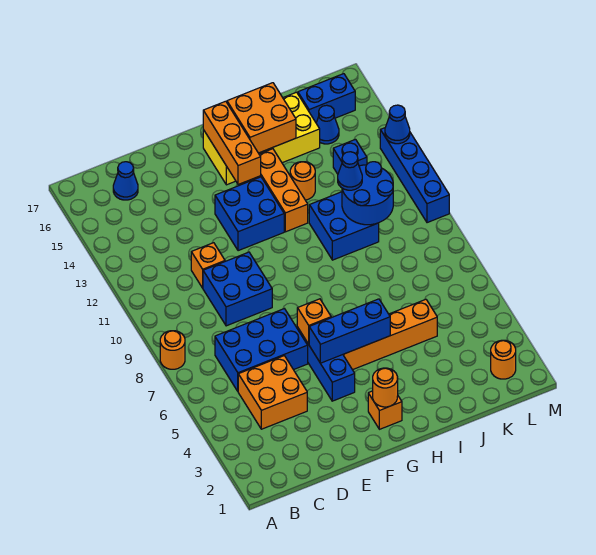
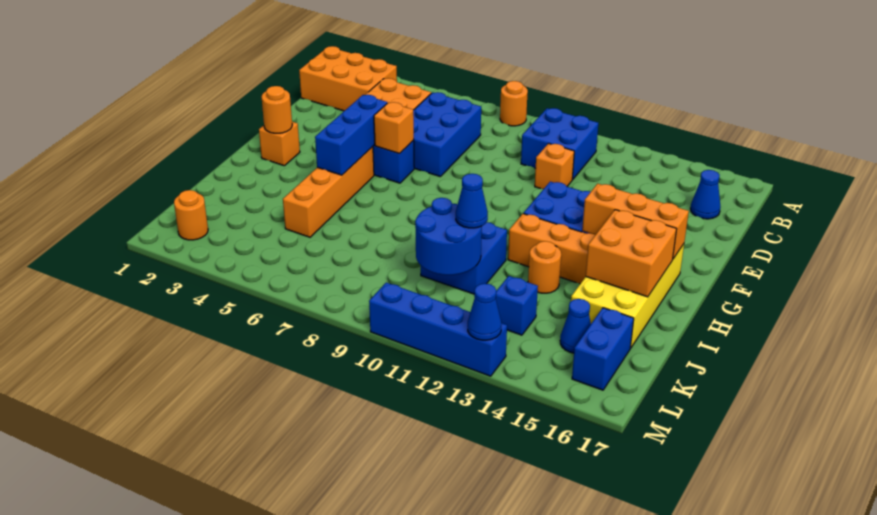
none -> orange 2x3 brick [299,46,397,111]
blue 2x2 brick [203,252,272,326] -> blue 2x2 brick moved to [521,108,598,180]

